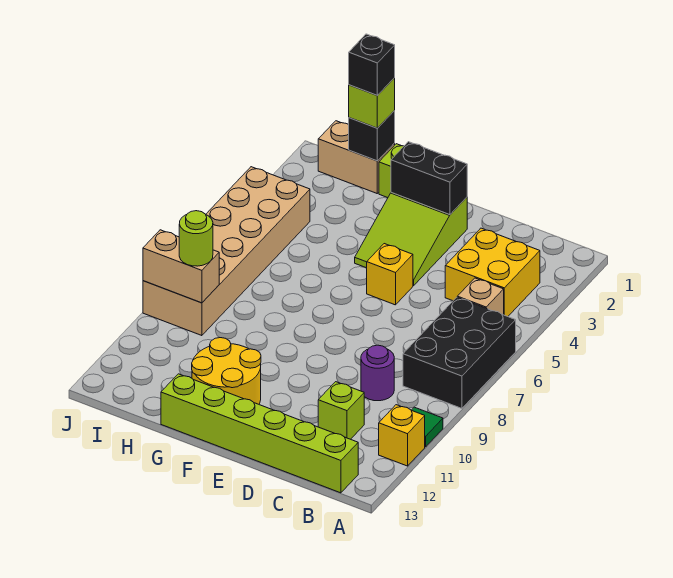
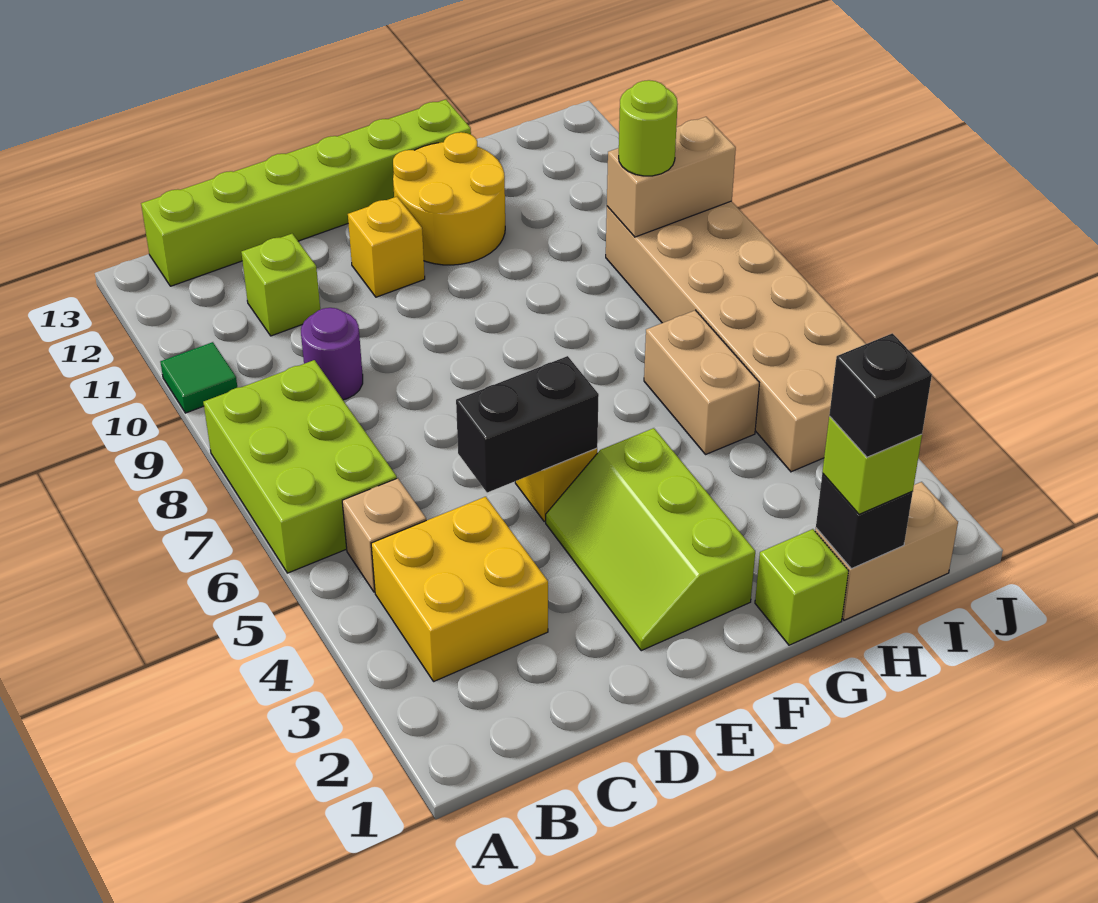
black 2x3 brick [403,297,516,408] -> lime 2x3 brick [203,360,397,573]
yellow 1x1 brick [379,405,425,466] -> yellow 1x1 brick moved to [348,197,425,297]
lime 2x3 slope [355,192,467,286] -> lime 2x3 slope turned to [546,428,755,651]
black 1x2 brick [391,142,467,215] -> black 1x2 brick moved to [456,356,599,493]
none -> tan 1x2 brick [644,310,759,454]

